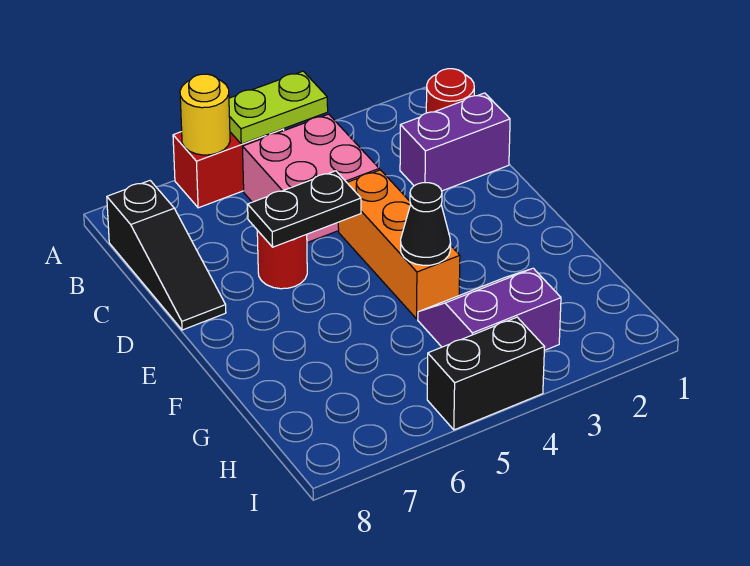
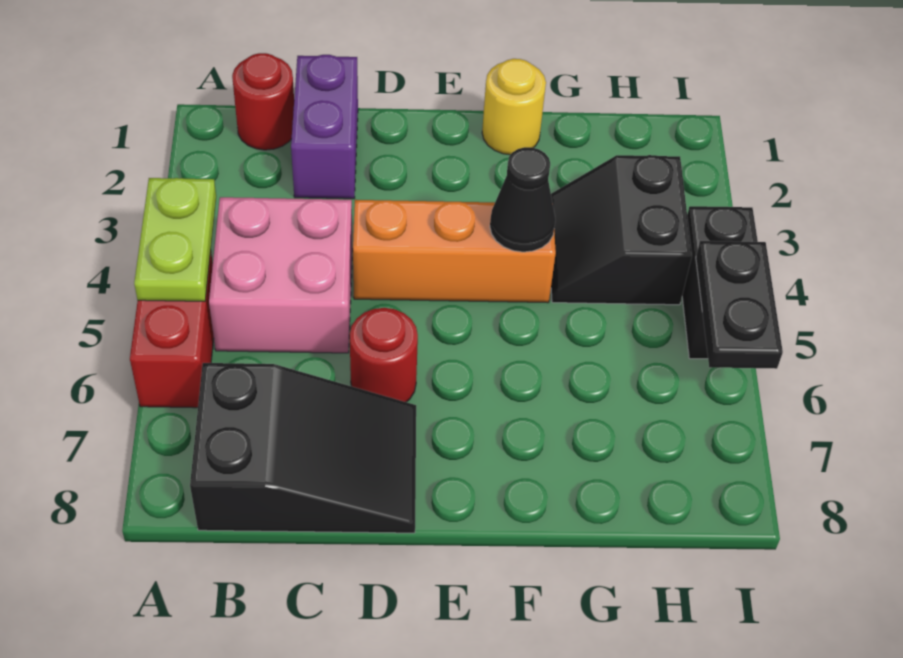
yellow 1x1 round brick [180,74,230,155] -> yellow 1x1 round brick moved to [482,59,546,155]
black 1x3 slope [107,181,226,330] -> black 2x3 slope [190,363,416,533]
black 1x2 plate [248,171,361,247] -> black 1x2 plate moved to [696,241,783,369]
purple 2x2 slope [418,268,561,351] -> black 2x2 slope [551,155,692,305]

